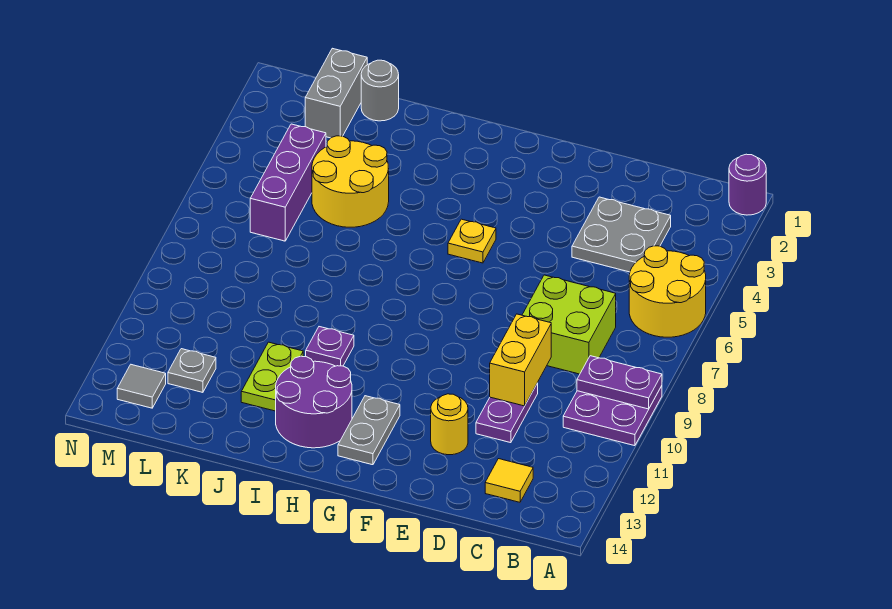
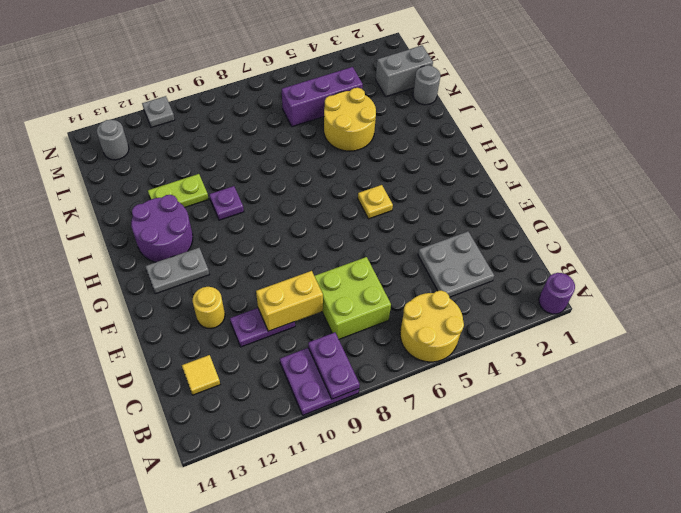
grey 1x1 plate [168,349,216,392] -> grey 1x1 plate moved to [142,96,175,128]
grey 1x1 tile [117,365,166,408] -> grey 1x1 round brick [97,120,129,160]

